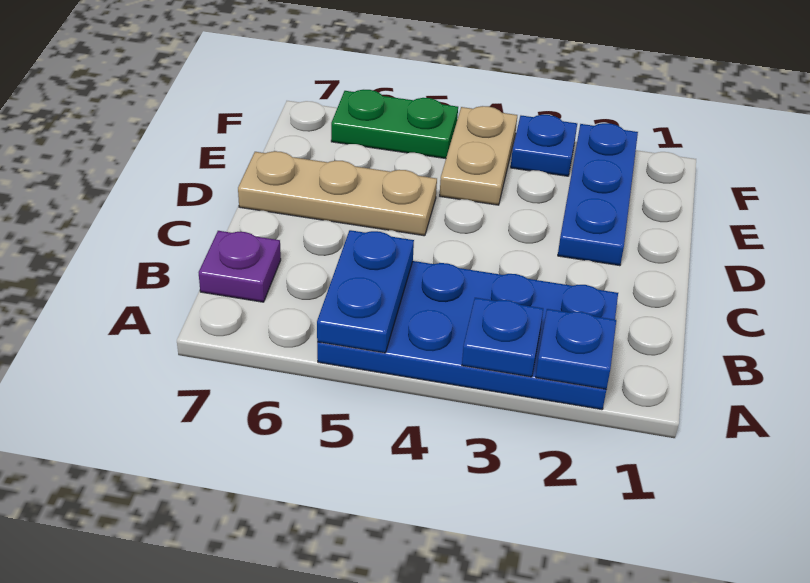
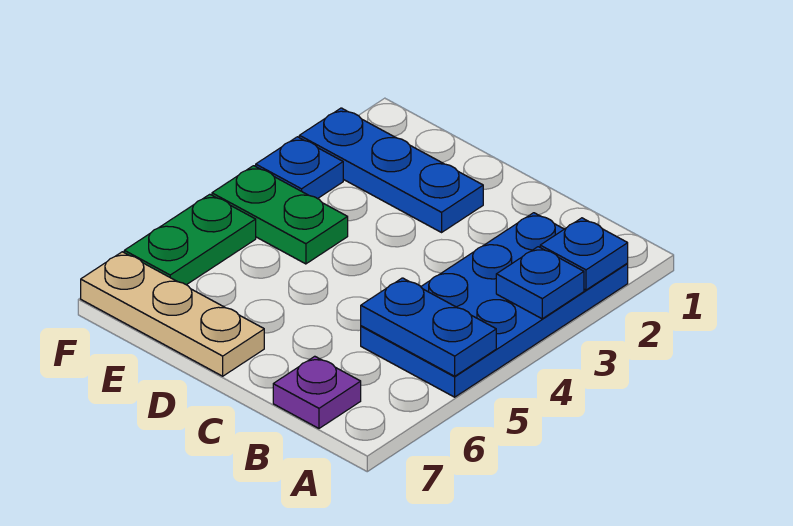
tan 1x3 plate [238,151,437,236] -> tan 1x3 plate turned to [81,252,264,376]
tan 1x2 plate [440,106,517,205] -> green 1x2 plate [212,166,348,264]

